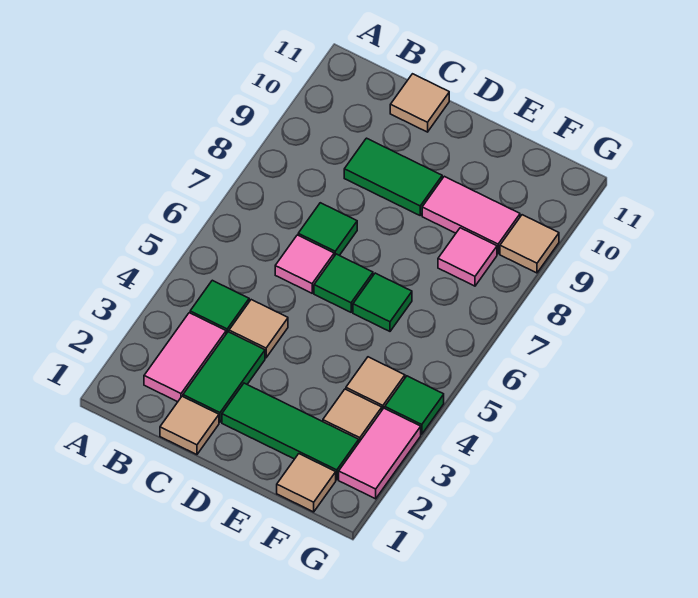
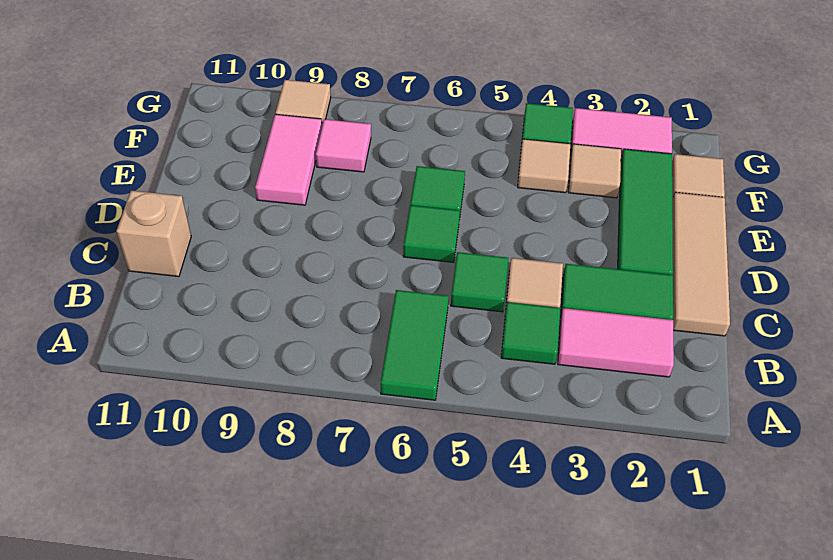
tan 1x1 tile [160,396,219,455] -> tan 1x3 tile [672,192,730,336]
pink 1x1 tile [275,235,334,293] -> none
green 1x1 tile [298,203,357,256] -> green 1x1 tile moved to [451,252,508,312]
green 1x2 tile [344,138,442,215] -> green 1x2 tile moved to [381,290,449,400]
tan 1x1 tile [390,74,449,132] -> tan 1x1 brick [116,191,191,277]

